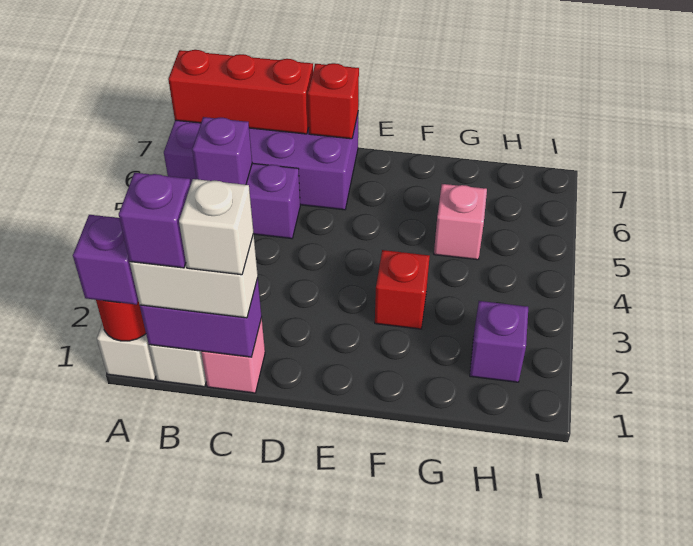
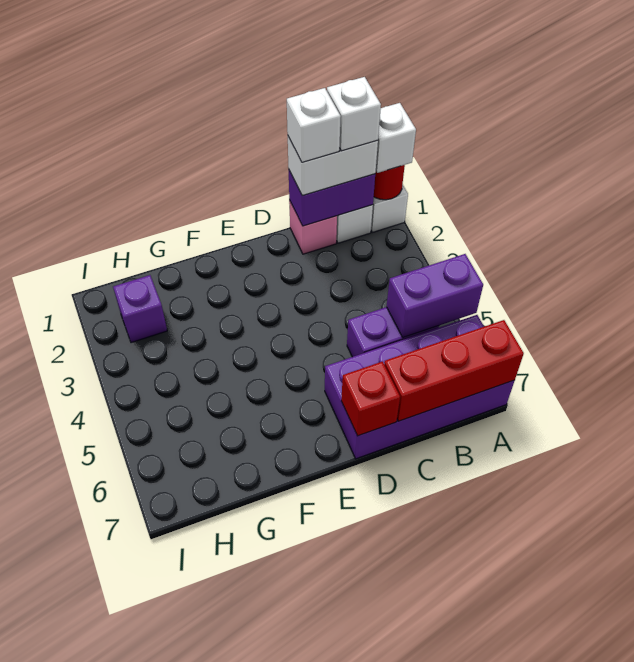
purple 1x1 brick [73,215,138,305] -> white 1x1 brick [376,103,416,173]
purple 1x1 brick [119,173,191,268] -> white 1x1 brick [327,77,381,151]
purple 1x1 brick [192,117,252,185] -> purple 1x2 brick [387,254,483,338]
red 1x1 brick [375,250,430,329] -> none
pink 1x1 brick [434,184,487,260] -> none

